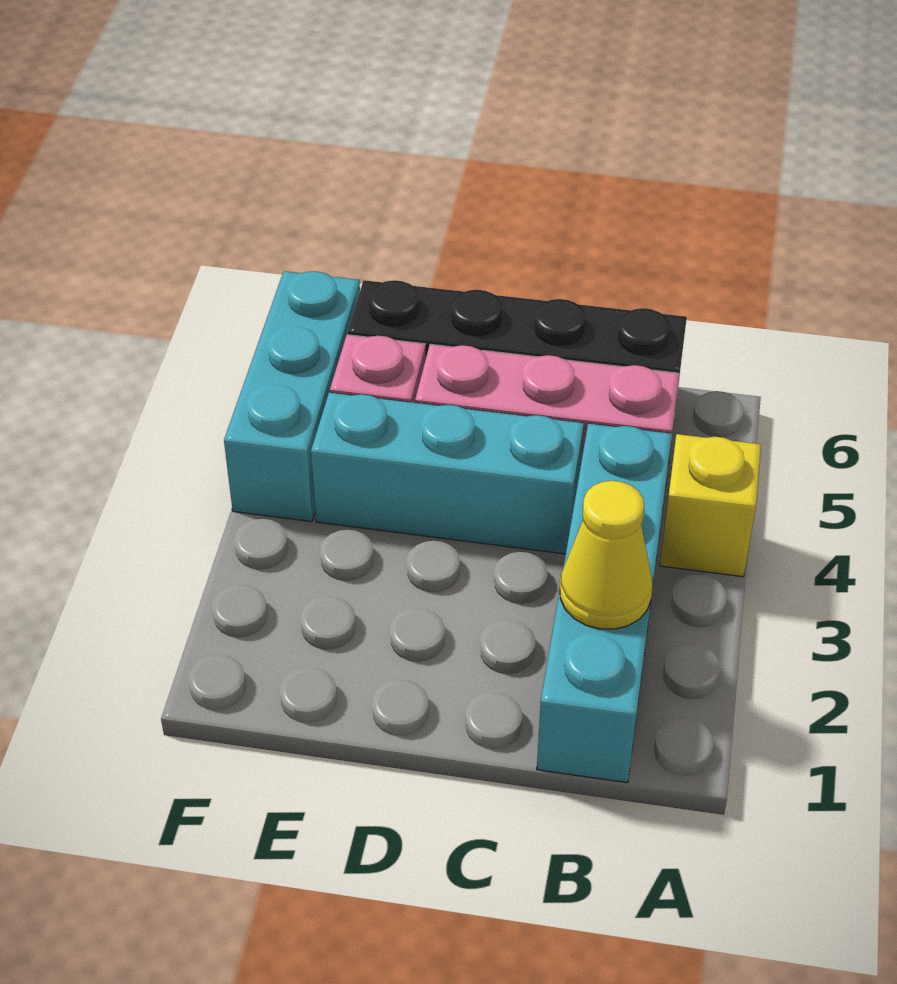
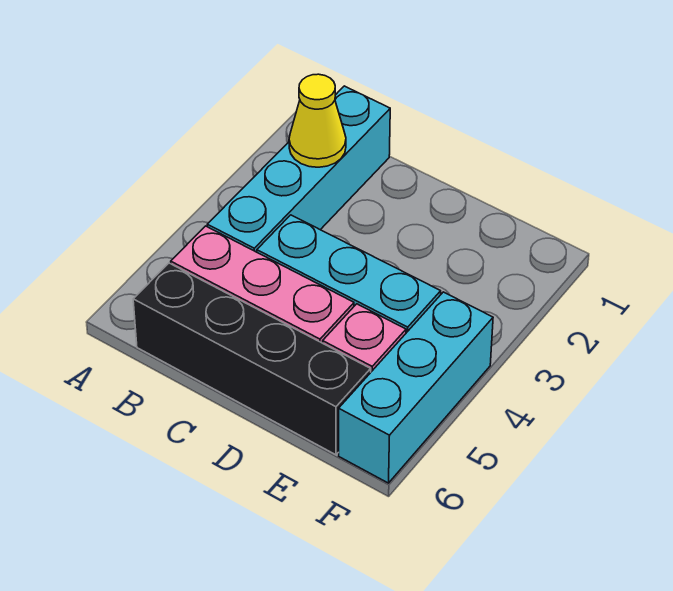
yellow 1x1 brick [660,434,761,577] -> none

